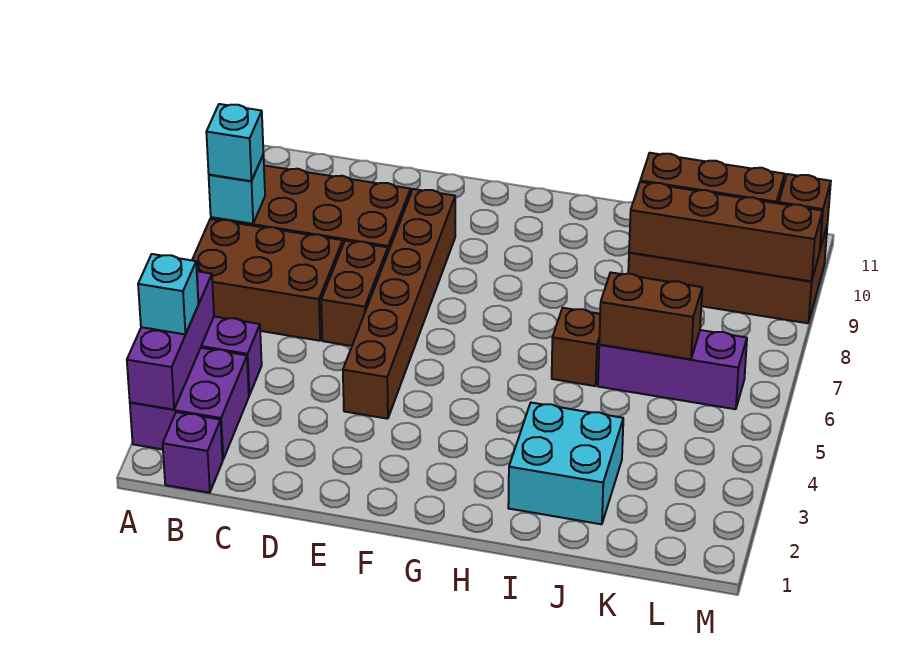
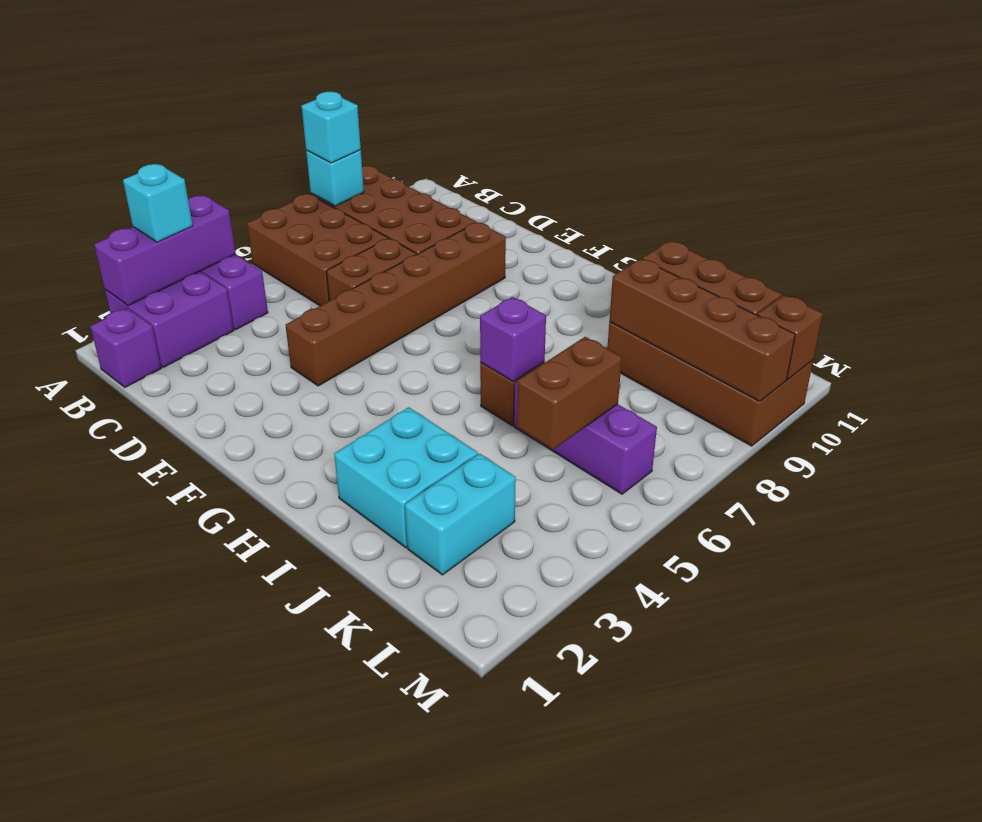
none -> purple 1x1 brick [480,297,546,381]
brown 1x2 brick [599,272,702,359] -> brown 1x2 brick turned to [517,337,622,450]
none -> cyan 1x2 brick [405,454,516,575]

